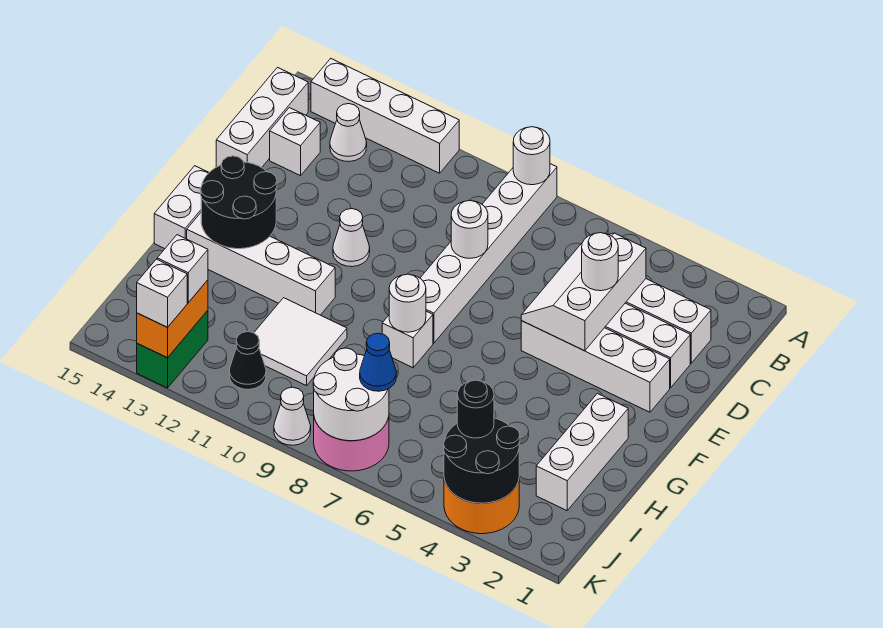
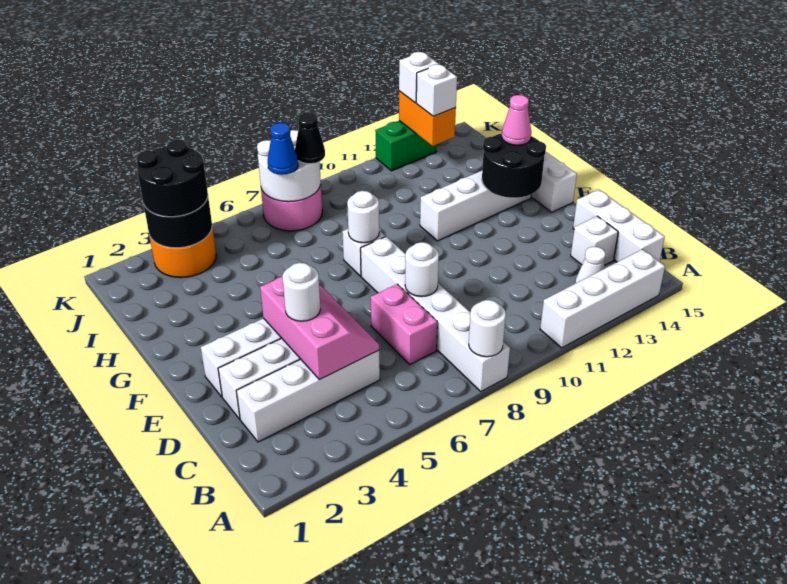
white 2x3 slope [521,233,646,351] -> pink 2x3 slope [260,277,379,380]
none -> pink 1x2 brick [371,284,437,364]
white 1x1 cone [333,209,370,267] -> none
white 1x3 brick [536,394,628,511] -> none
none -> pink 1x1 cone [502,95,531,145]
white 2x2 tile [254,298,347,386] -> none
black 1x1 round brick [457,380,494,438] -> black 2x2 round brick [136,140,208,217]
black 1x1 cone [229,332,266,390] -> black 1x1 cone moved to [295,112,325,164]
green 1x2 brick [137,310,208,388] -> green 1x2 brick turned to [375,121,436,171]
white 1x1 cone [274,387,311,445] -> none

